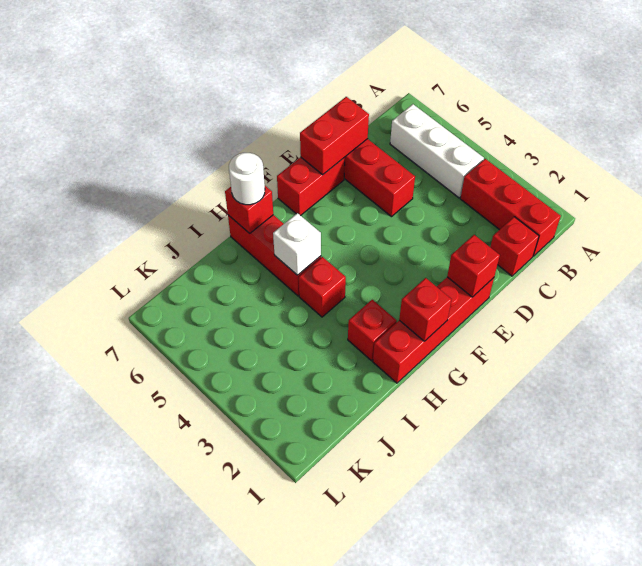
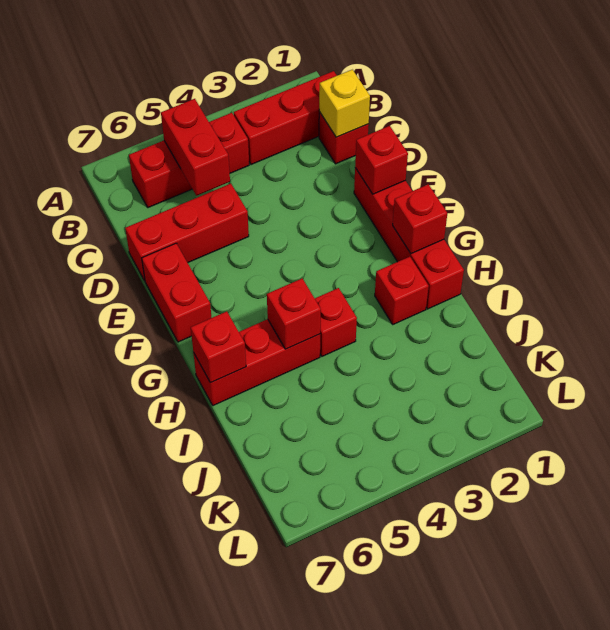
white 1x3 brick [390,104,484,198] -> red 1x3 brick [129,113,249,208]
none -> yellow 1x1 brick [319,70,370,137]
red 1x2 brick [300,97,369,175] -> red 1x2 brick moved to [161,99,230,196]
white 1x1 brick [273,213,321,275] -> red 1x1 brick [267,279,321,349]
white 1x1 round brick [229,153,265,205] -> none

